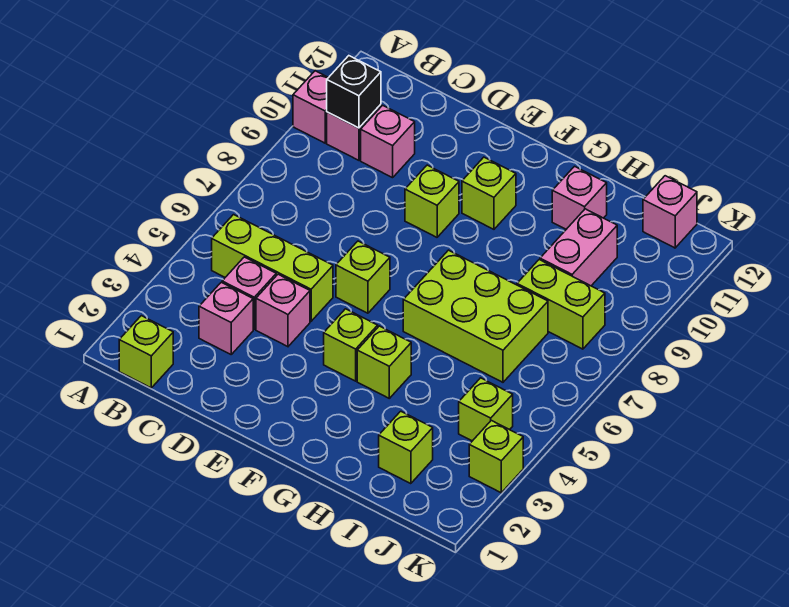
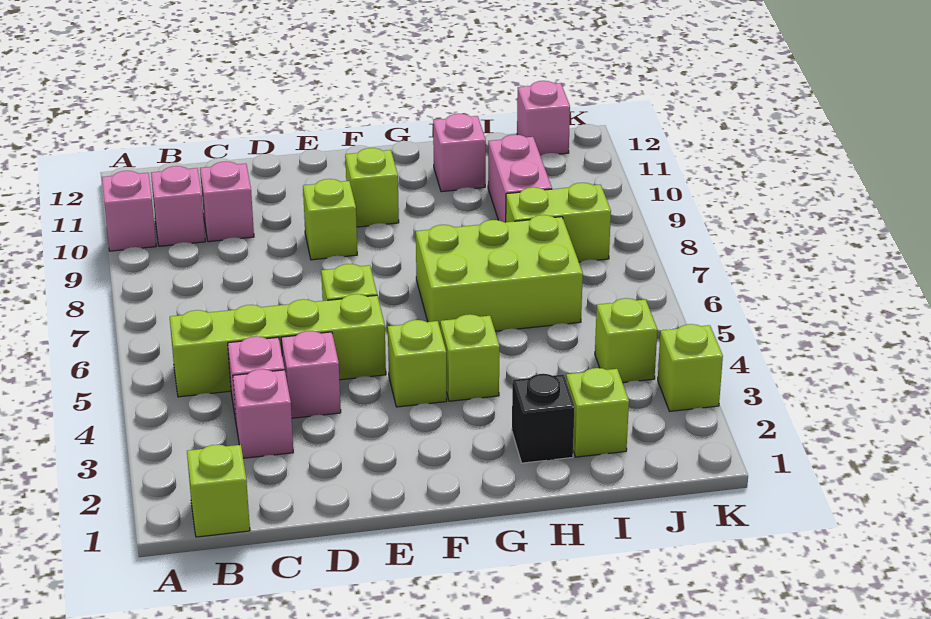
lime 1x3 brick [212,215,333,321] -> lime 1x4 brick [170,294,386,397]
black 1x1 brick [327,56,381,128] -> black 1x1 brick moved to [512,374,575,463]

